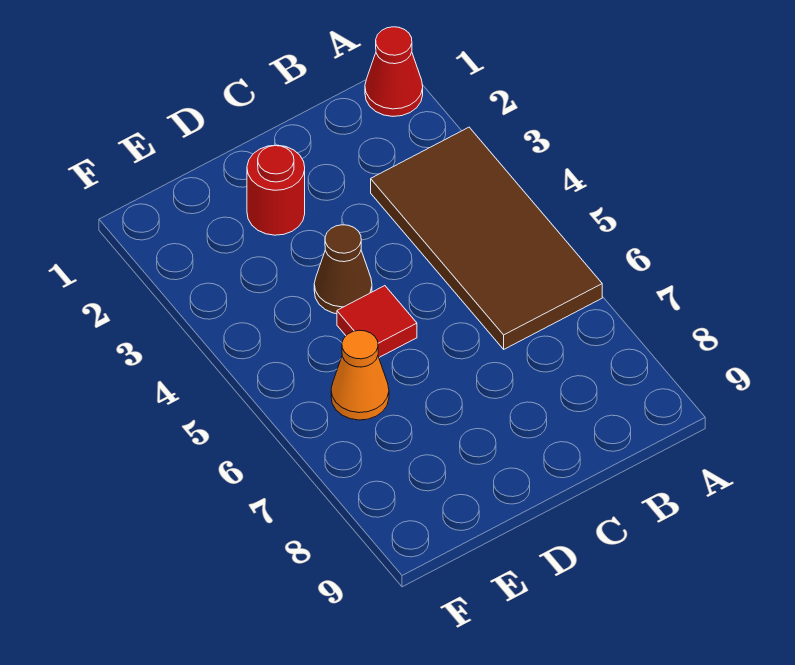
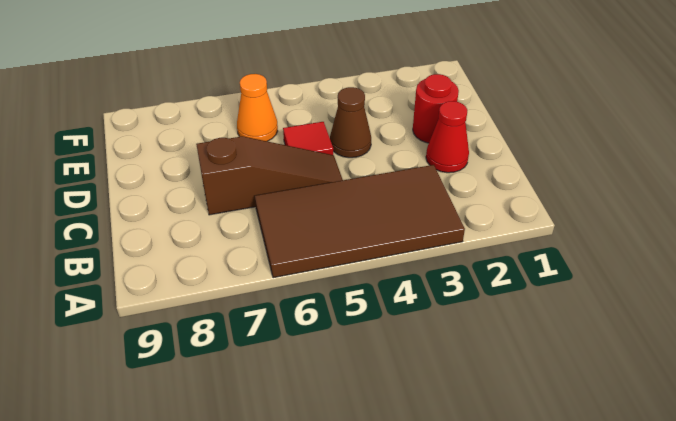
red 1x1 cone [365,27,423,116] -> red 1x1 cone moved to [426,101,469,173]
none -> brown 1x3 slope [196,136,343,215]

